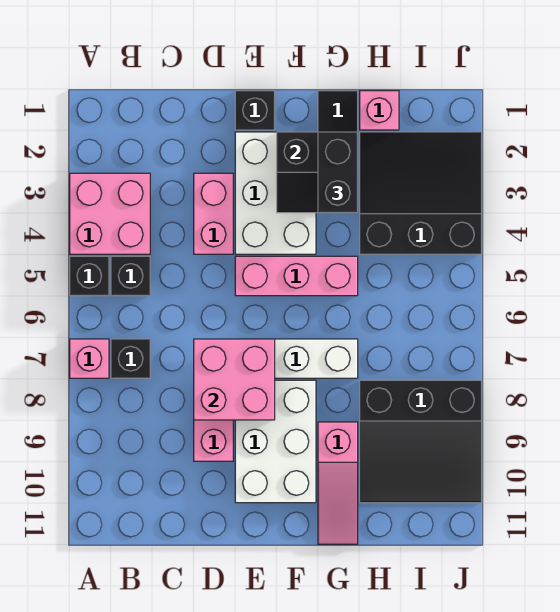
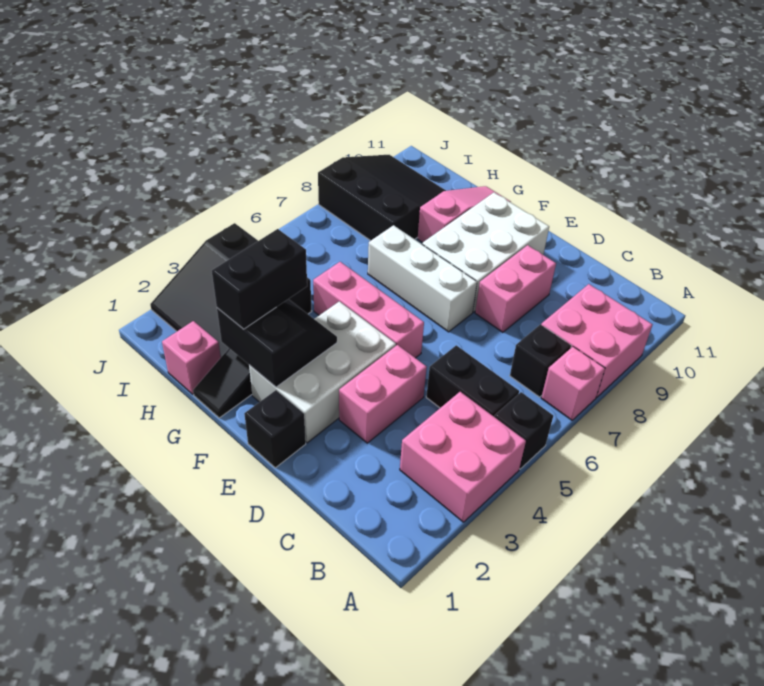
black 1x1 brick [111,256,150,296] -> black 1x2 brick [426,345,519,416]
pink 2x2 brick [194,339,275,420] -> pink 2x2 brick moved to [541,284,653,398]

